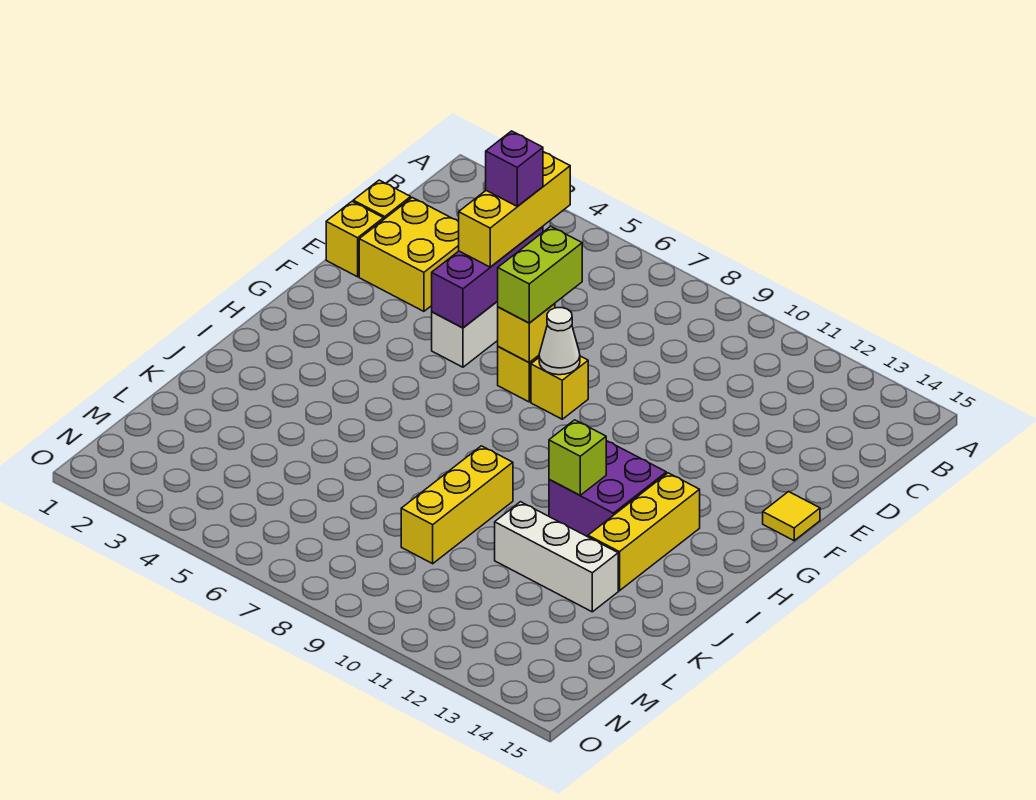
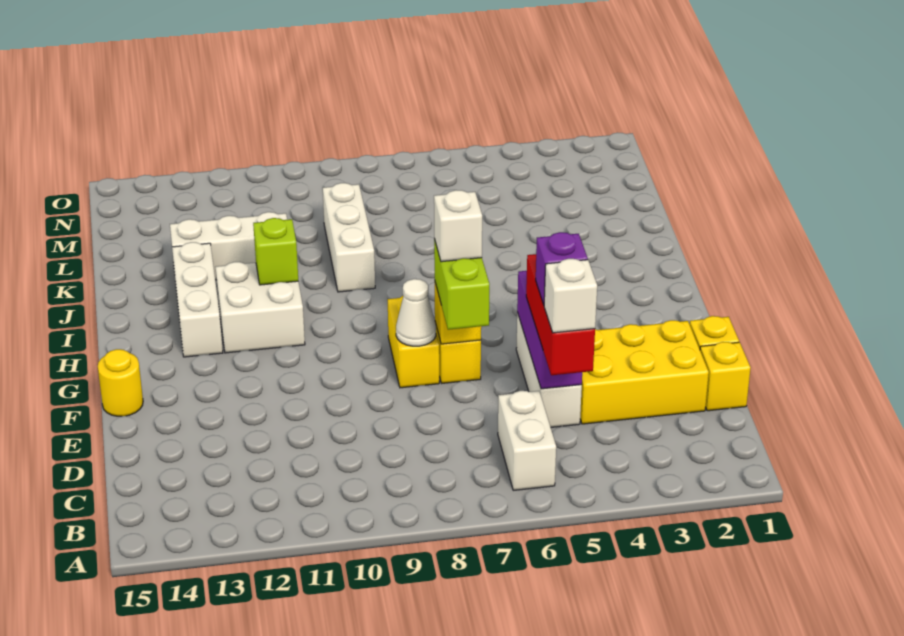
none -> white 1x2 brick [498,391,556,490]
yellow 1x3 brick [459,152,570,267] -> red 1x3 brick [526,254,595,375]
none -> white 1x1 brick [544,259,597,333]
yellow 2x2 brick [359,198,459,311] -> yellow 2x3 brick [580,320,709,424]
none -> white 1x1 brick [434,190,482,262]
yellow 1x1 brick [531,356,588,419] -> yellow 1x2 brick [388,296,439,388]
yellow 1x1 tile [763,492,820,541] -> yellow 1x1 round brick [98,349,143,416]
purple 2x2 brick [549,441,666,537] -> white 2x2 brick [216,262,305,353]
yellow 1x3 brick [588,473,700,591] -> white 1x3 brick [172,242,223,357]
yellow 1x3 brick [401,446,513,564] -> white 1x3 brick [323,183,375,292]

